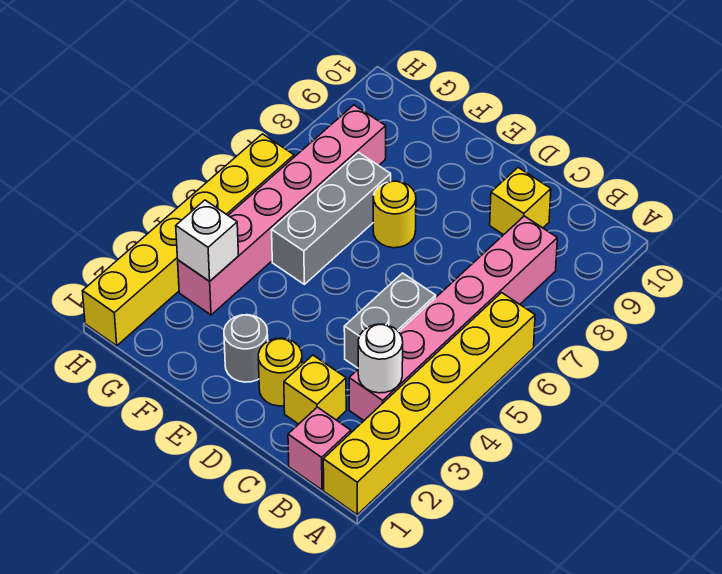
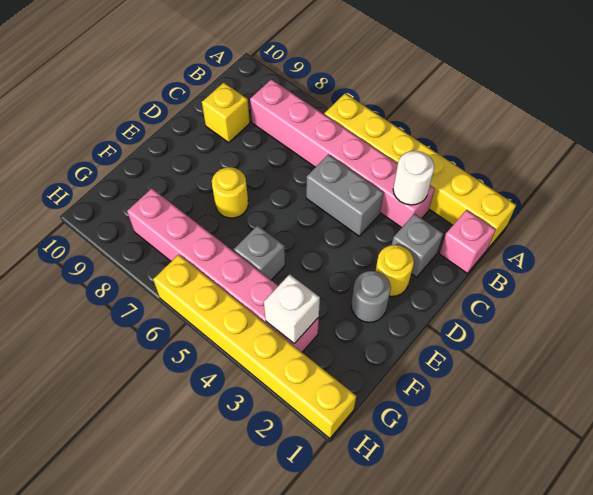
yellow 1x1 brick [284,355,346,424] -> grey 1x1 brick [392,214,443,277]
grey 1x3 brick [272,153,391,284] -> grey 1x1 brick [234,225,285,280]

